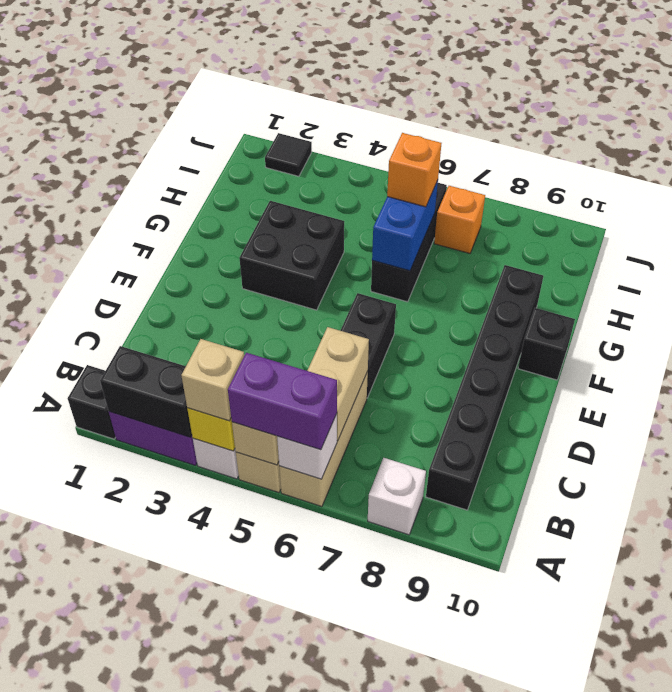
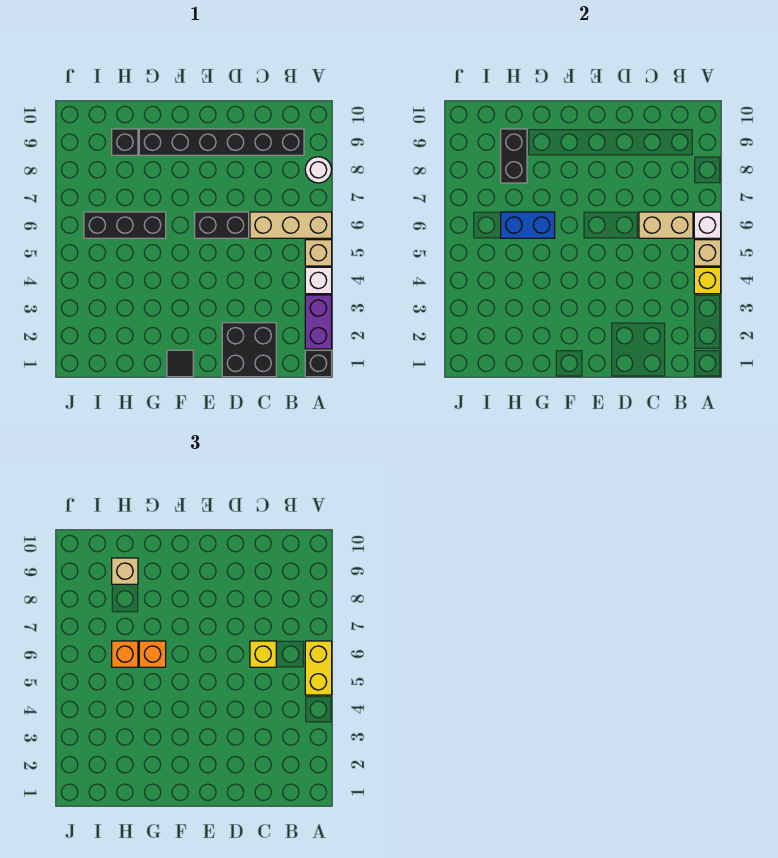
black 1x2 brick [100,346,192,437] -> black 1x2 brick moved to [501,129,527,183]
tan 1x1 brick [181,339,244,421] -> tan 1x1 brick moved to [112,558,138,584]
purple 1x2 brick [228,353,337,450] -> yellow 1x2 brick [305,641,332,695]
white 1x1 brick [368,458,426,535] -> white 1x1 round brick [305,157,332,183]
none -> yellow 1x1 brick [250,641,276,667]
black 2x2 brick [239,201,344,310] -> black 2x2 brick moved to [222,323,276,377]
black 1x1 brick [518,308,575,380] -> black 1x1 brick moved to [112,129,138,155]
orange 1x1 brick [434,186,485,253] -> orange 1x1 brick moved to [139,641,166,667]
black 1x1 tile [265,133,312,176] -> black 1x1 tile moved to [167,350,193,377]

